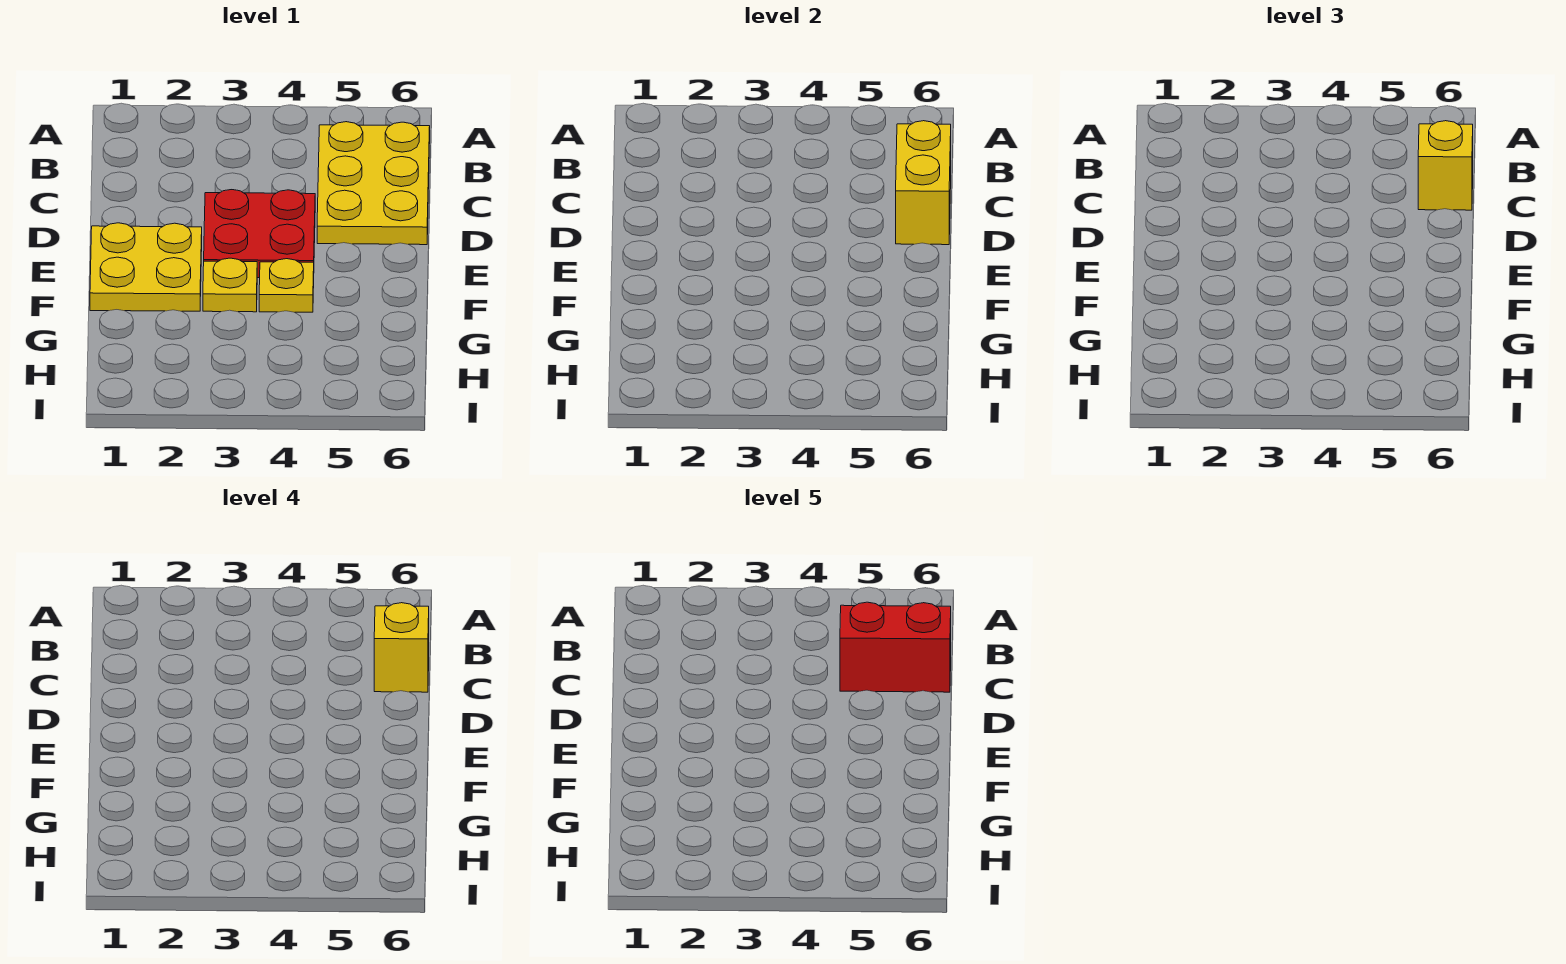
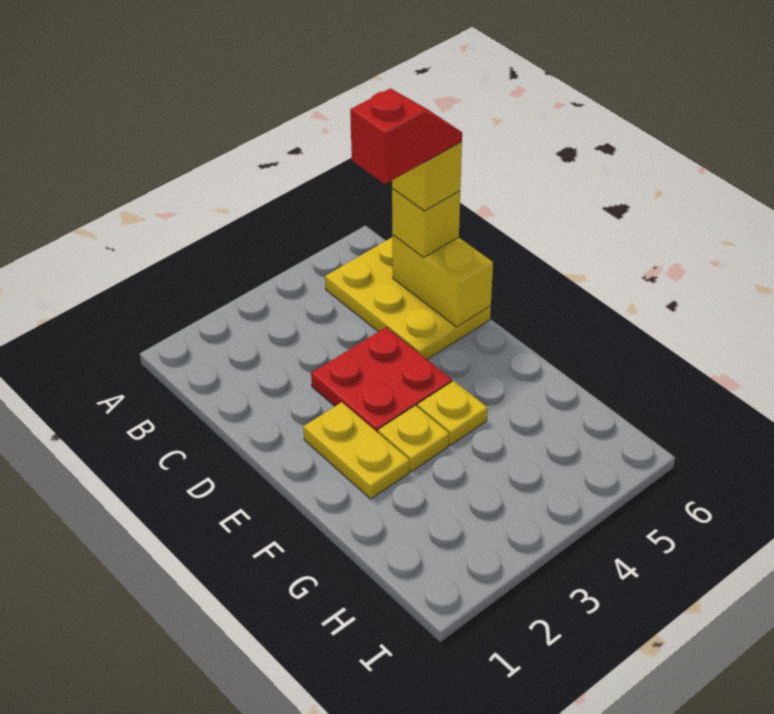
red 1x2 brick [840,602,951,692] -> red 1x2 slope [350,88,462,184]
yellow 2x2 plate [90,223,202,311] -> yellow 1x2 plate [303,402,409,499]

